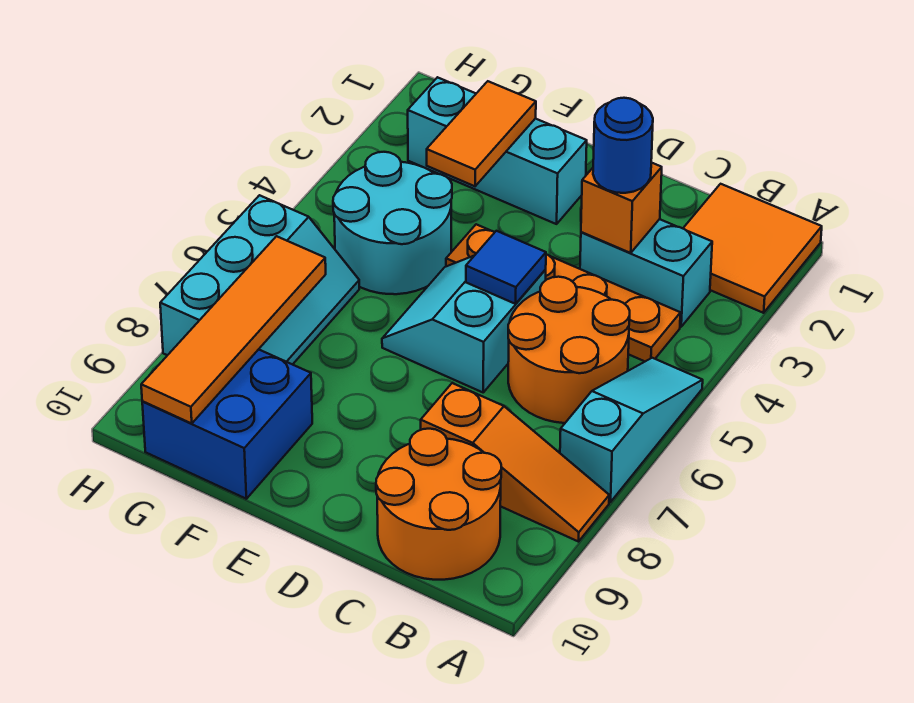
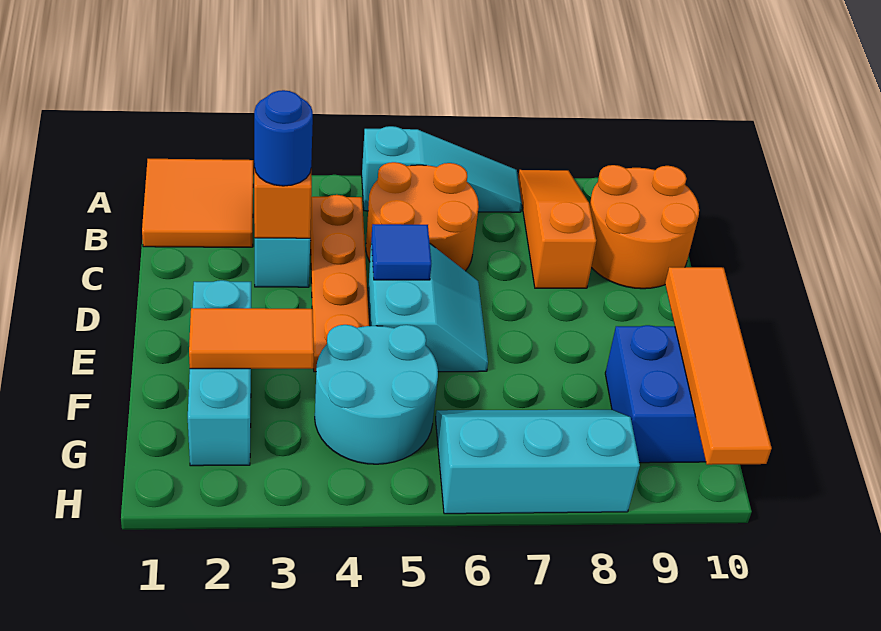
cyan 1x3 slope [560,358,703,502] -> cyan 1x3 slope turned to [362,126,522,212]
cyan 2x2 slope [382,256,546,392] -> cyan 2x2 slope turned to [368,244,488,372]
orange 1x4 tile [141,236,326,423] -> orange 1x4 tile turned to [665,267,772,465]

